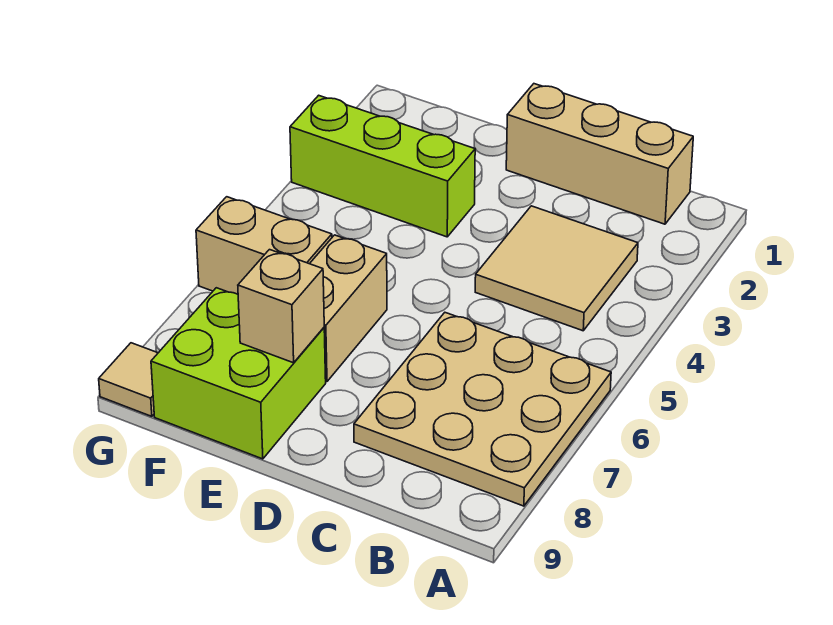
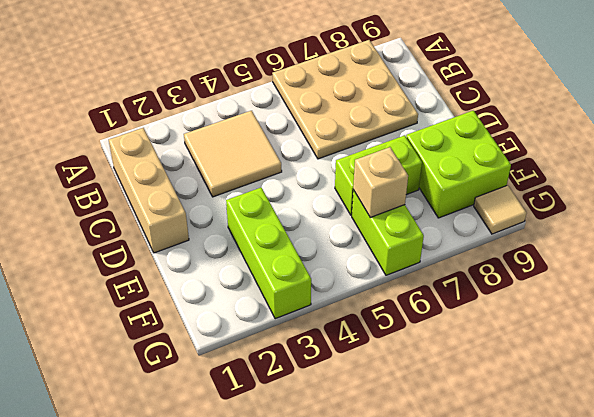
tan 1x2 brick [310,235,387,382] -> lime 1x2 brick [335,135,422,215]
tan 1x1 brick [238,250,324,363] -> tan 1x1 brick moved to [353,147,408,218]
tan 1x2 brick [196,197,332,294] -> lime 1x2 brick [352,190,424,275]

